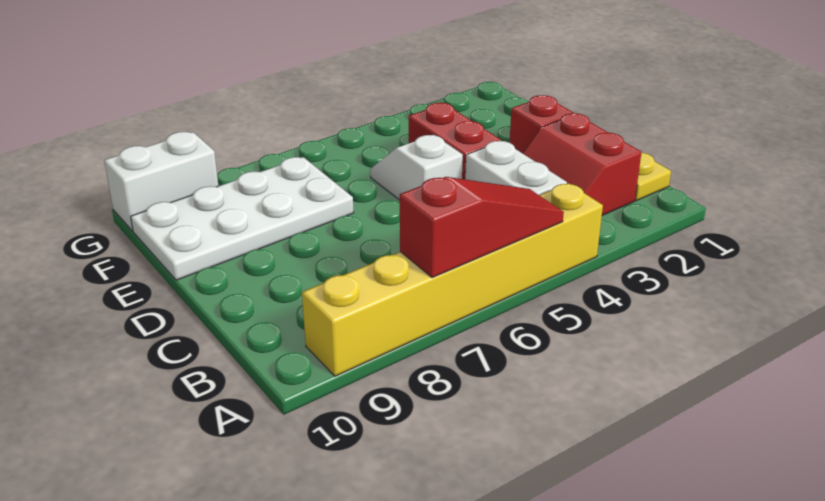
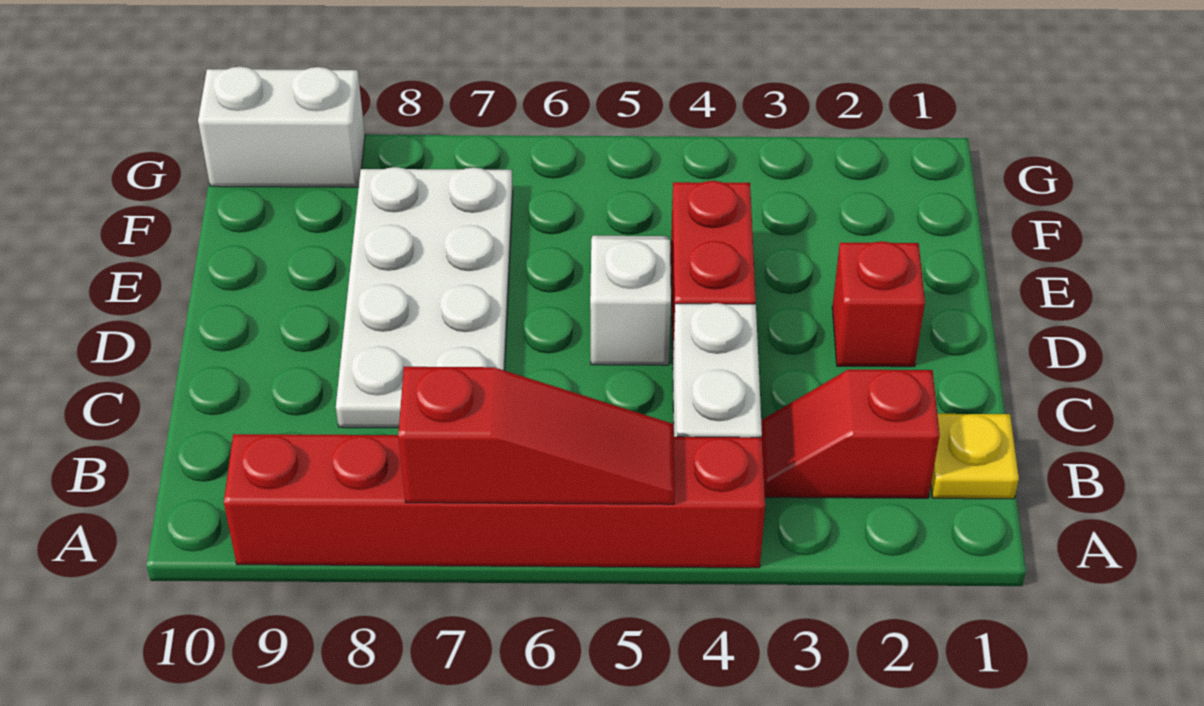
yellow 1x6 brick [302,183,603,376] -> red 1x6 brick [224,434,765,568]
red 2x2 slope [523,113,642,215] -> red 1x2 slope [761,370,940,498]
white 2x4 plate [131,157,354,280] -> white 2x4 plate turned to [336,167,513,428]

